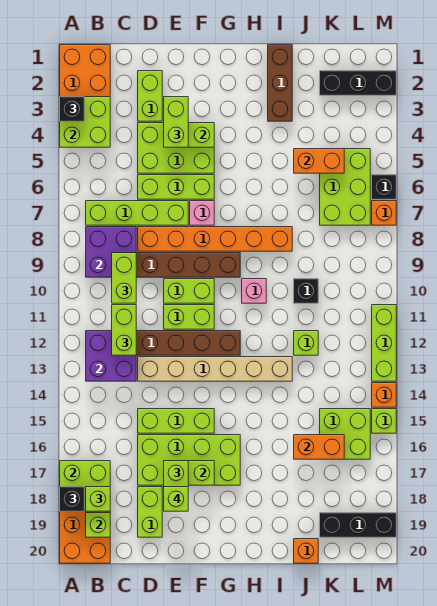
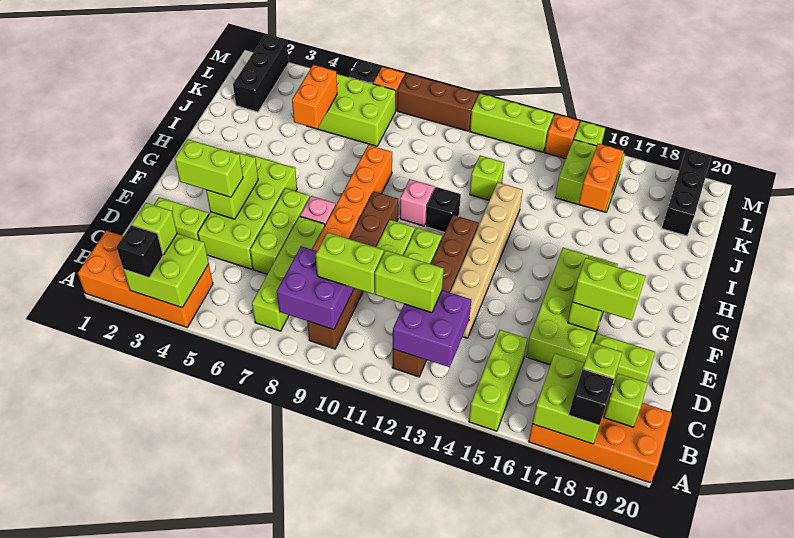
lime 2x3 brick [138,123,214,173] -> lime 2x4 brick [198,153,297,269]
lime 1x3 brick [138,409,214,433] -> lime 1x3 brick moved to [469,330,527,431]
lime 1x1 brick [164,487,188,511] -> lime 1x1 brick moved to [132,203,177,254]
brown 1x3 brick [268,45,292,121] -> brown 1x3 brick moved to [397,73,478,131]
black 1x1 brick [294,279,318,303] -> black 1x1 brick moved to [426,187,461,232]
orange 1x1 brick [294,539,318,563] -> none

